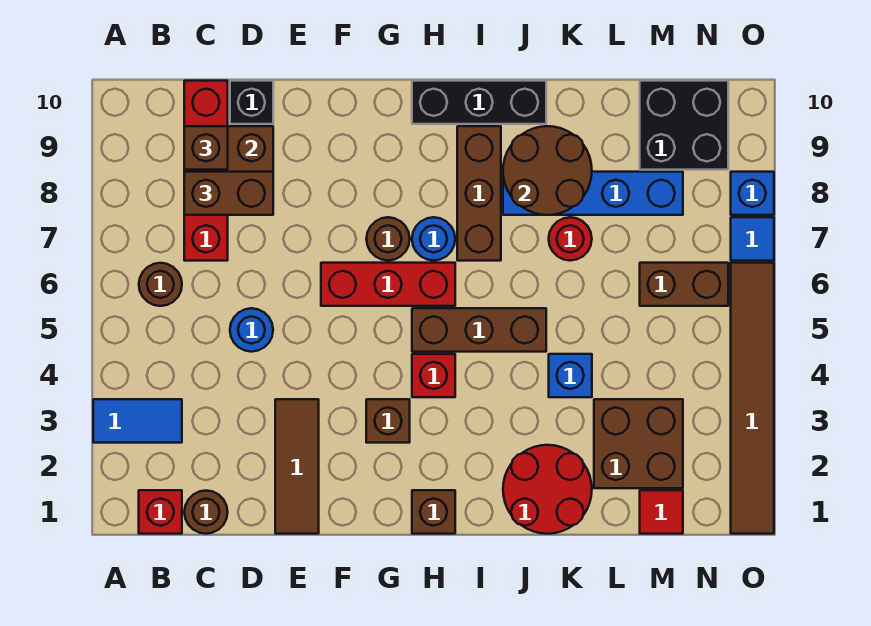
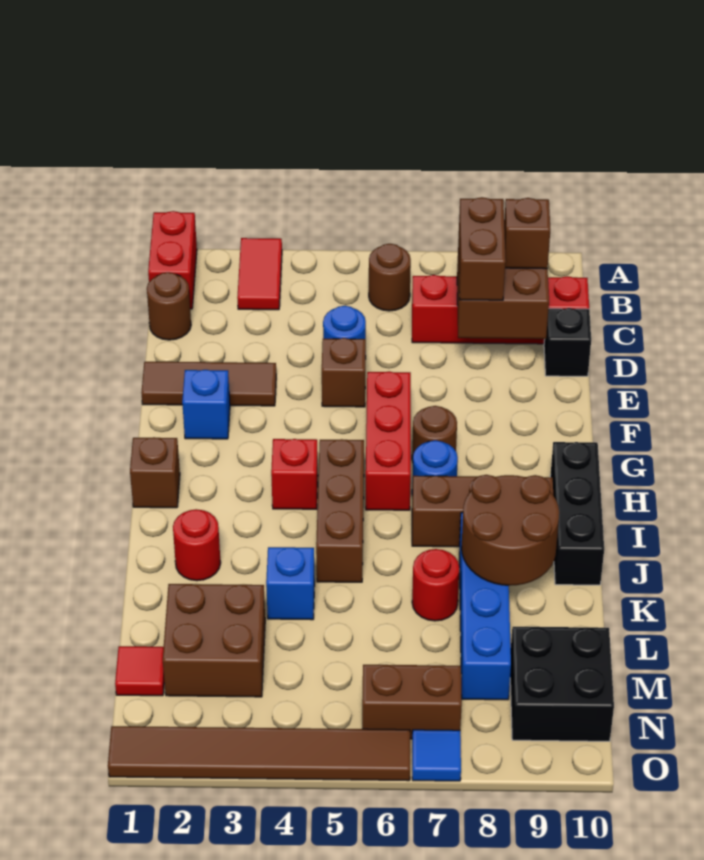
blue 1x2 tile [93,399,182,443] -> red 1x2 tile [237,238,282,310]
red 1x1 brick [139,490,182,534] -> red 1x2 brick [148,211,197,309]
brown 1x1 brick [366,399,410,443] -> brown 1x1 brick moved to [322,338,366,407]
red 2x2 round brick [503,445,592,534] -> red 1x1 round brick [173,509,221,581]
brown 1x2 brick [640,263,728,306] -> brown 1x2 brick turned to [362,665,462,739]
blue 1x1 brick [731,172,774,215] -> blue 1x1 brick moved to [182,370,230,439]

